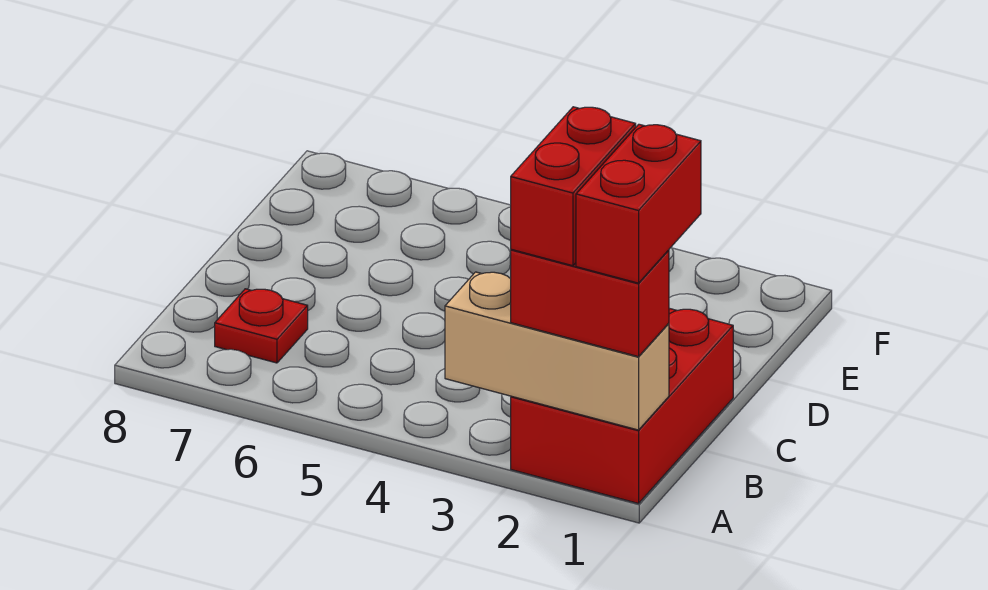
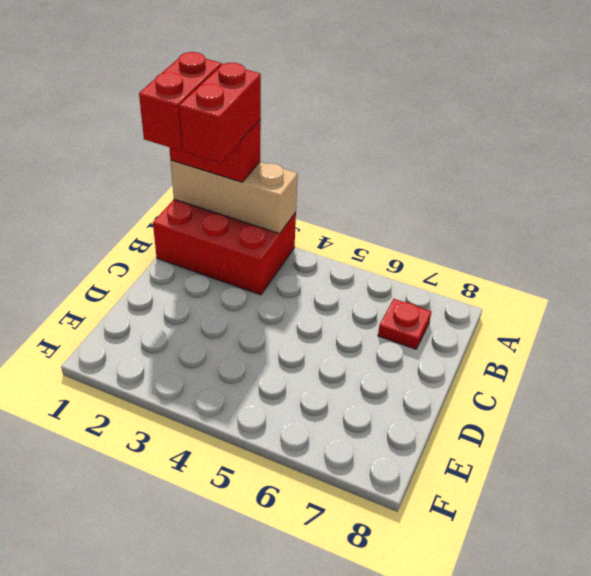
red 2x3 brick [511,308,733,503] -> red 2x3 brick turned to [153,199,296,295]

